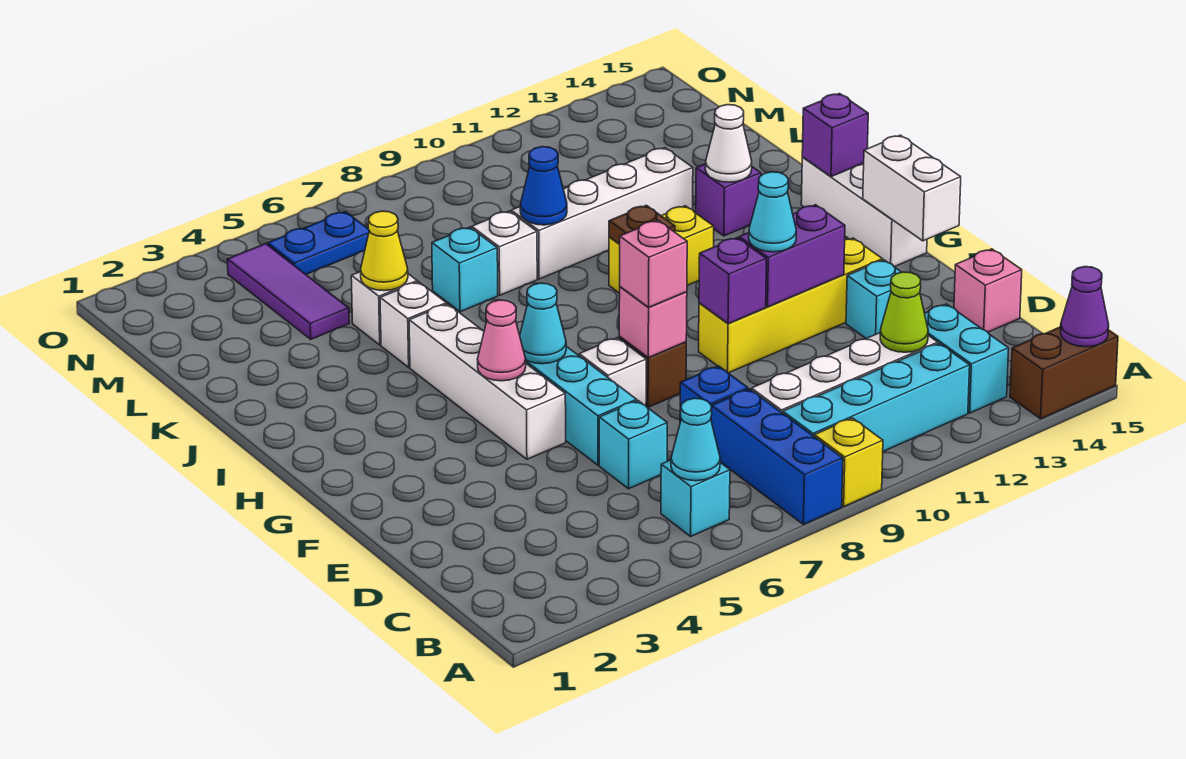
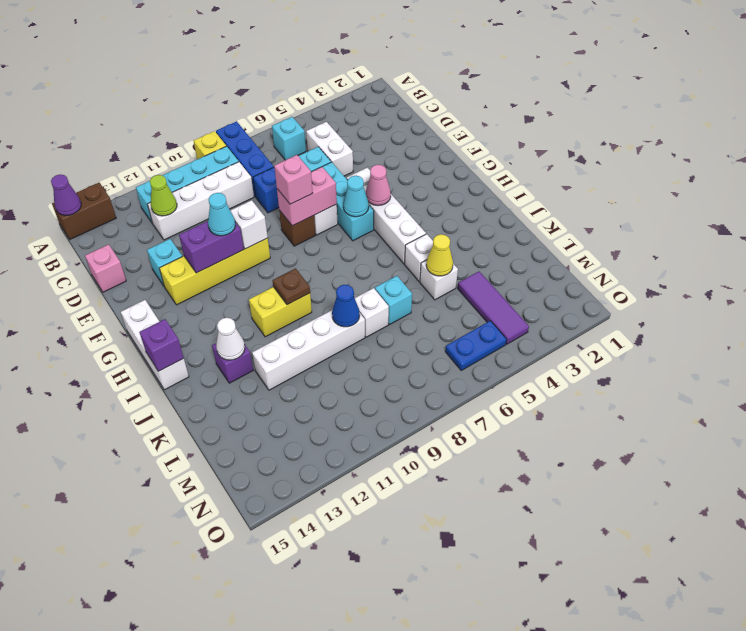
cyan 1x1 cone [671,398,720,481] -> none
cyan 1x2 brick [925,304,1009,413] -> none
pink 1x1 brick [619,287,687,358] -> pink 1x2 brick [277,167,337,226]
purple 1x1 brick [699,238,766,324] -> white 1x1 brick [230,200,268,249]
white 1x2 brick [863,135,961,241] -> white 1x2 brick moved to [306,122,353,176]

